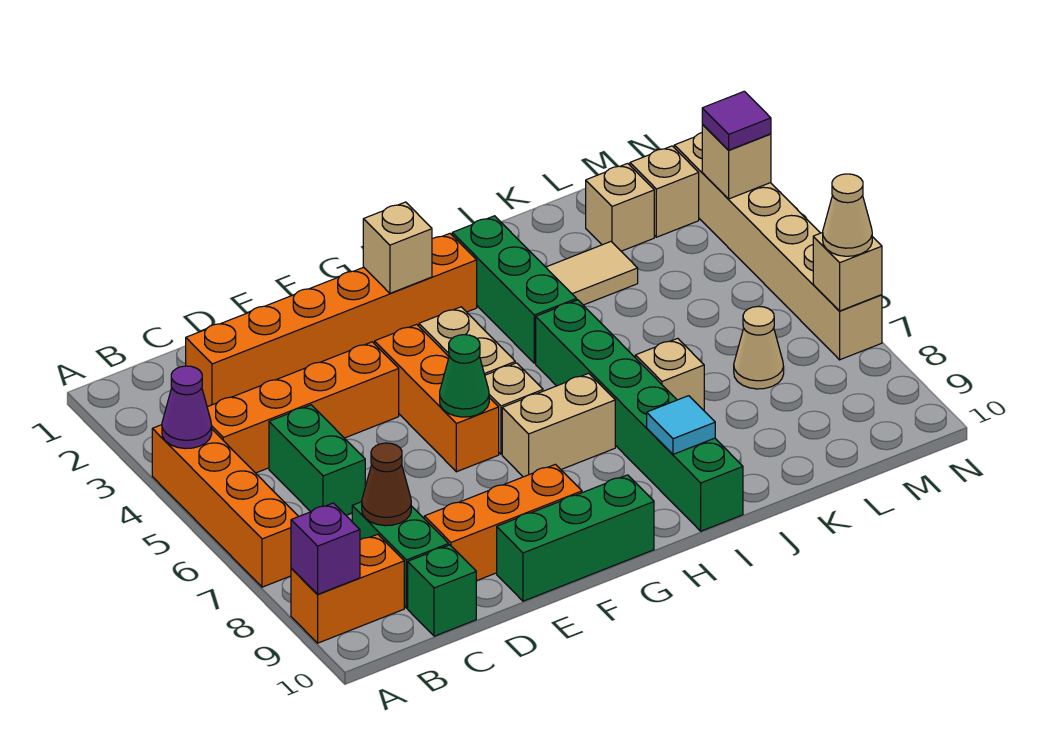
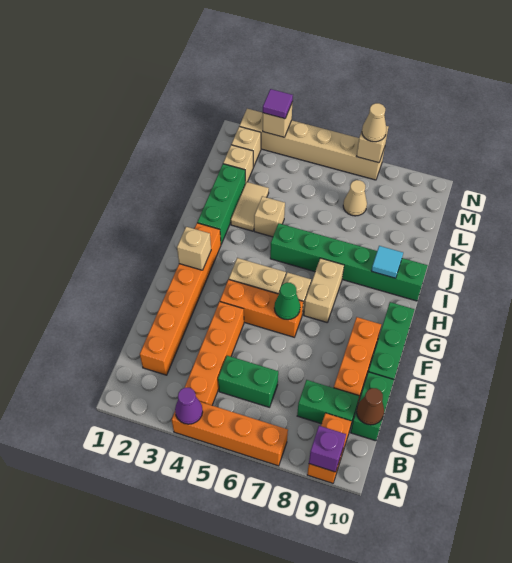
brown 1x1 cone [362,443,411,526] -> brown 1x1 cone moved to [357,388,384,425]
green 1x1 brick [408,545,476,636] -> green 1x2 brick [351,372,394,441]
green 1x3 brick [452,216,577,363] -> green 1x3 brick turned to [197,164,245,244]
tan 1x1 brick [635,338,704,410] -> tan 1x1 brick moved to [254,196,285,237]

